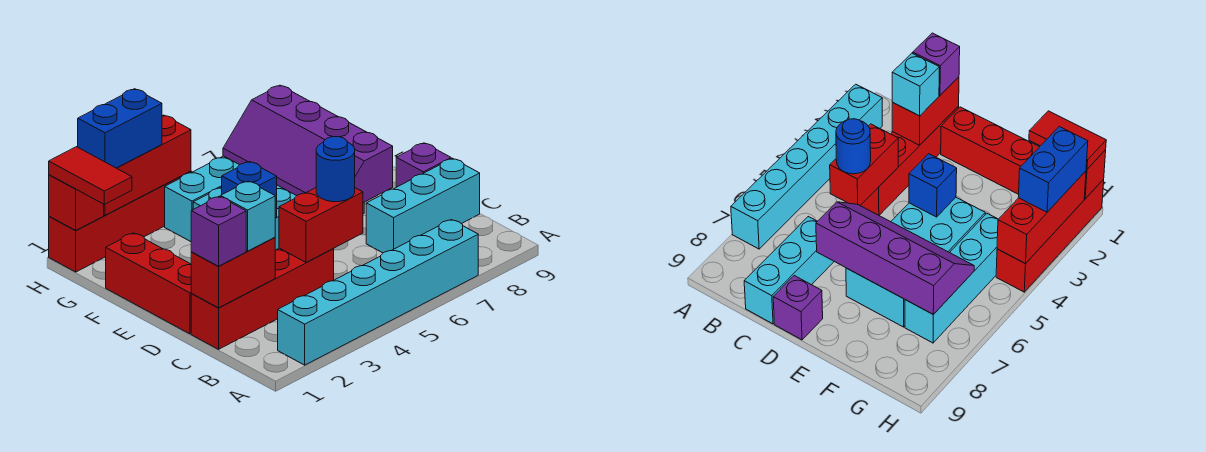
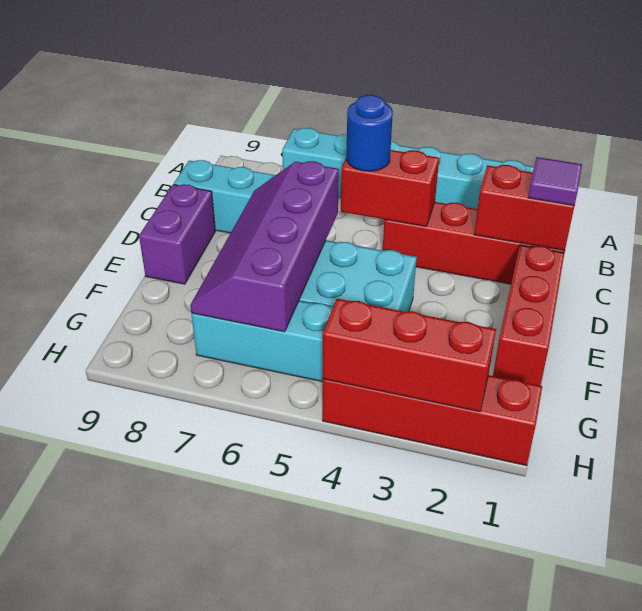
purple 1x1 brick [191,196,246,266] -> purple 1x1 tile [528,157,582,206]
cyan 1x1 brick [221,181,275,251] -> none
purple 2x4 slope [223,85,393,203] -> purple 2x4 slope turned to [190,161,339,332]
purple 1x1 brick [396,143,451,187] -> purple 1x2 brick [139,184,215,284]
blue 1x1 brick [222,162,277,218] -> none
red 1x2 tile [49,147,132,204] -> none
red 1x1 brick [49,175,104,231] -> none
blue 1x2 brick [78,89,162,168] -> none

